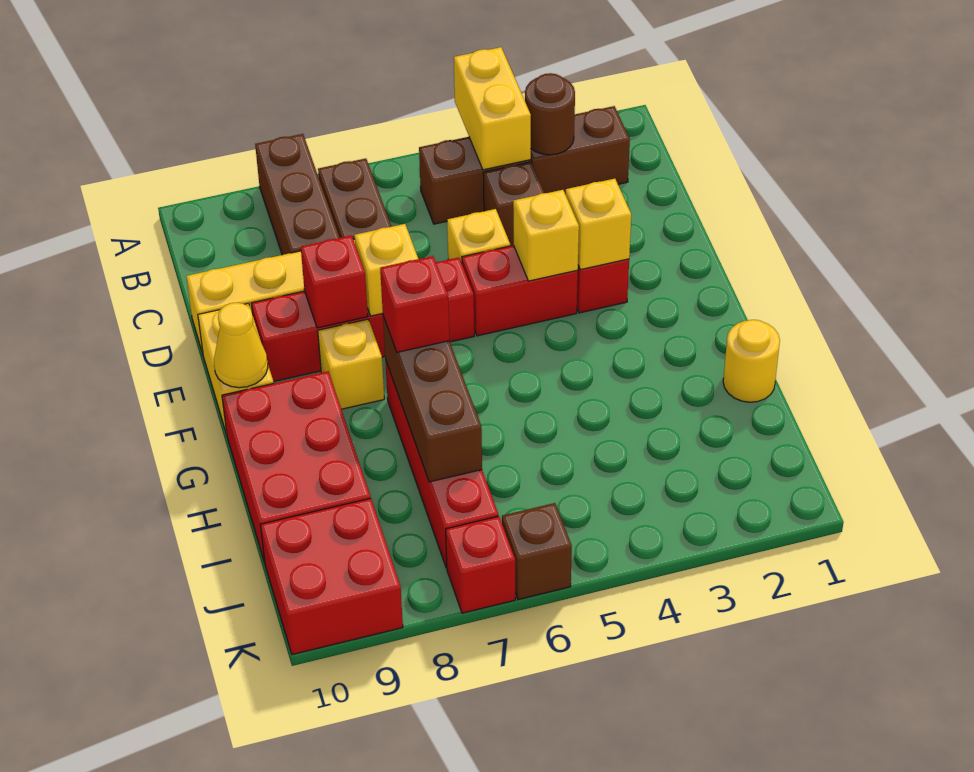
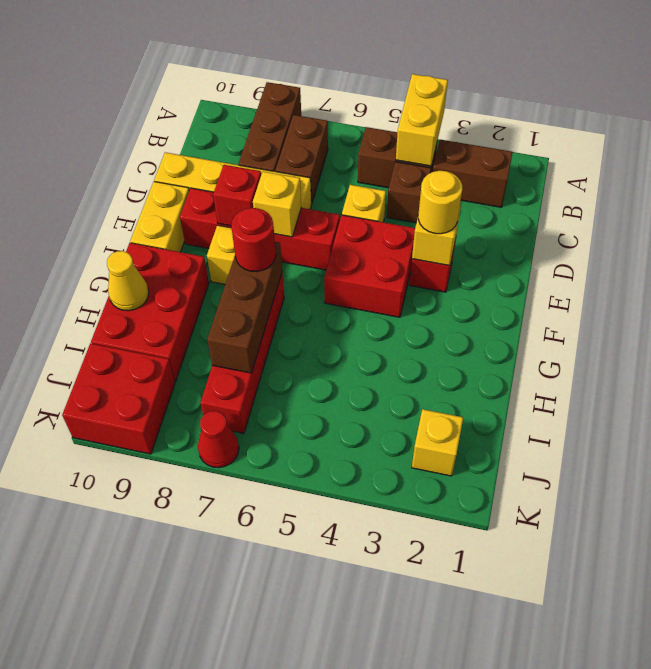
brown 1x1 round brick [525,73,575,155] -> none
red 1x2 brick [462,245,578,336] -> red 2x2 brick [324,215,415,317]
yellow 1x1 brick [513,190,579,281] -> yellow 1x1 brick moved to [412,409,463,476]
yellow 1x1 cone [214,303,268,388] -> yellow 1x1 cone moved to [107,251,149,311]
red 1x1 brick [380,256,449,352] -> red 1x1 round brick [231,208,276,272]
yellow 1x1 round brick [723,320,780,402] -> yellow 1x1 round brick moved to [418,171,462,234]
brown 1x1 brick [502,503,572,600] -> none
red 1x1 brick [446,516,515,613] -> red 1x1 cone [198,411,239,468]

